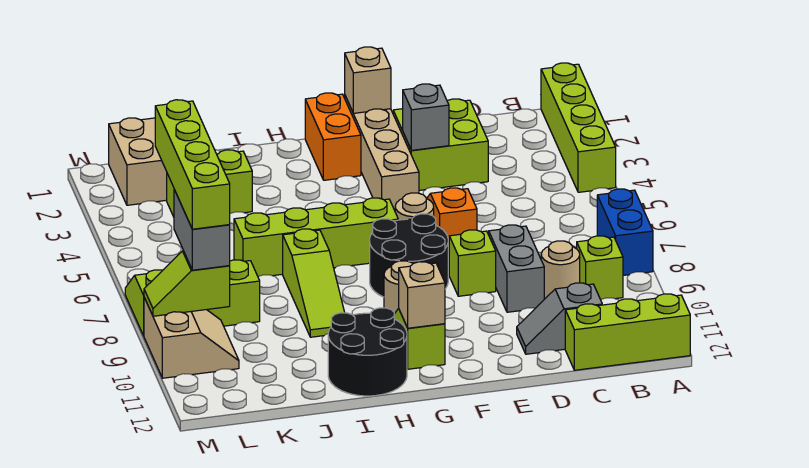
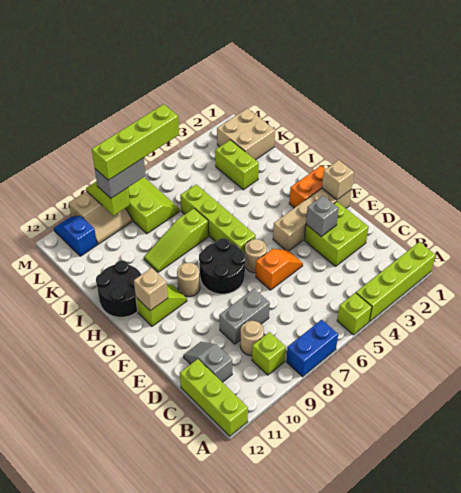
lime 1x1 brick [449,230,496,296] -> lime 1x1 brick moved to [337,293,372,335]
none -> blue 1x2 slope [54,216,97,256]

